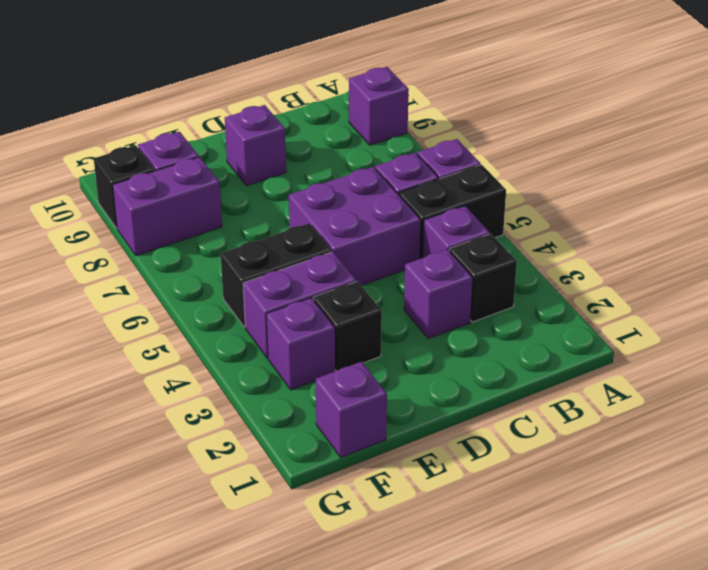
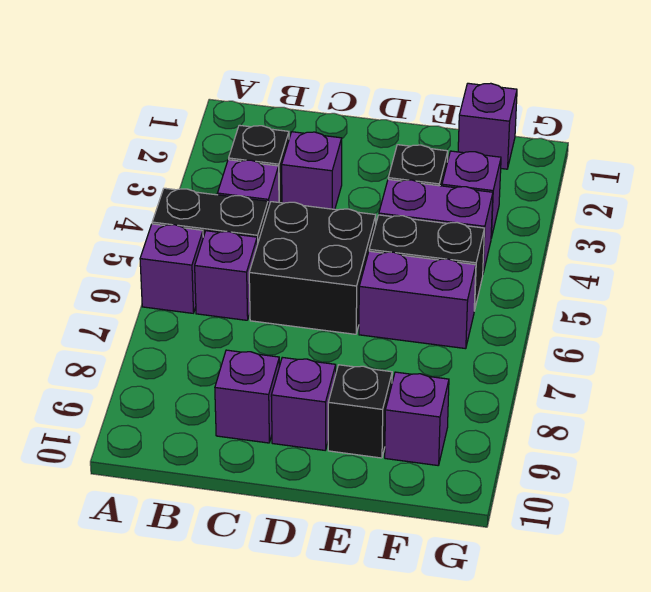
purple 1x1 brick [349,67,409,145] -> purple 1x1 brick moved to [215,350,280,443]
purple 2x2 brick [289,167,421,285] -> black 2x2 brick [249,202,376,334]
purple 1x2 brick [113,157,222,256] -> purple 1x2 brick moved to [359,251,476,349]
black 1x1 brick [94,145,155,228] -> black 1x1 brick moved to [328,365,392,458]

